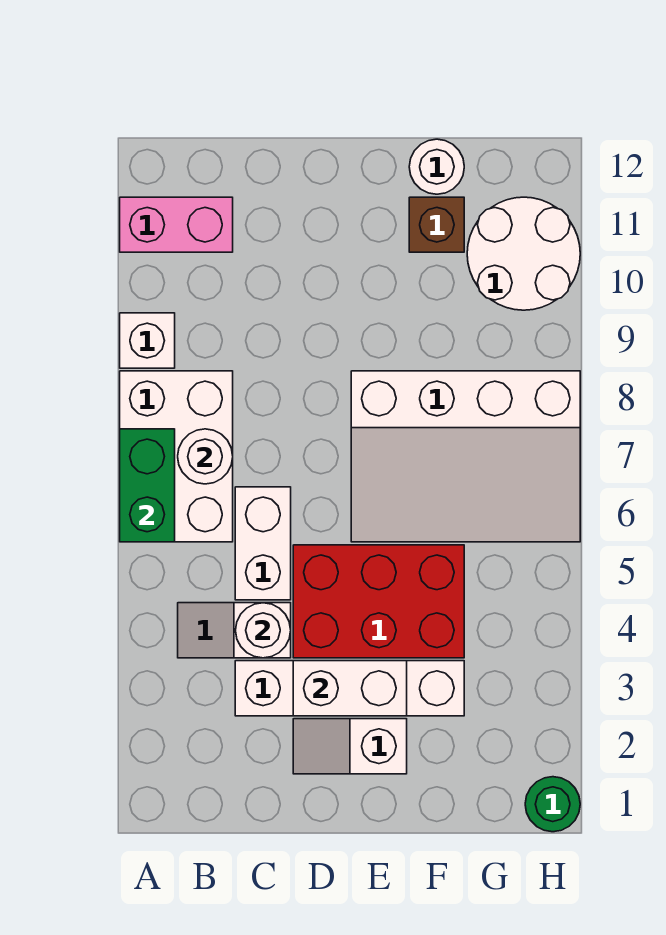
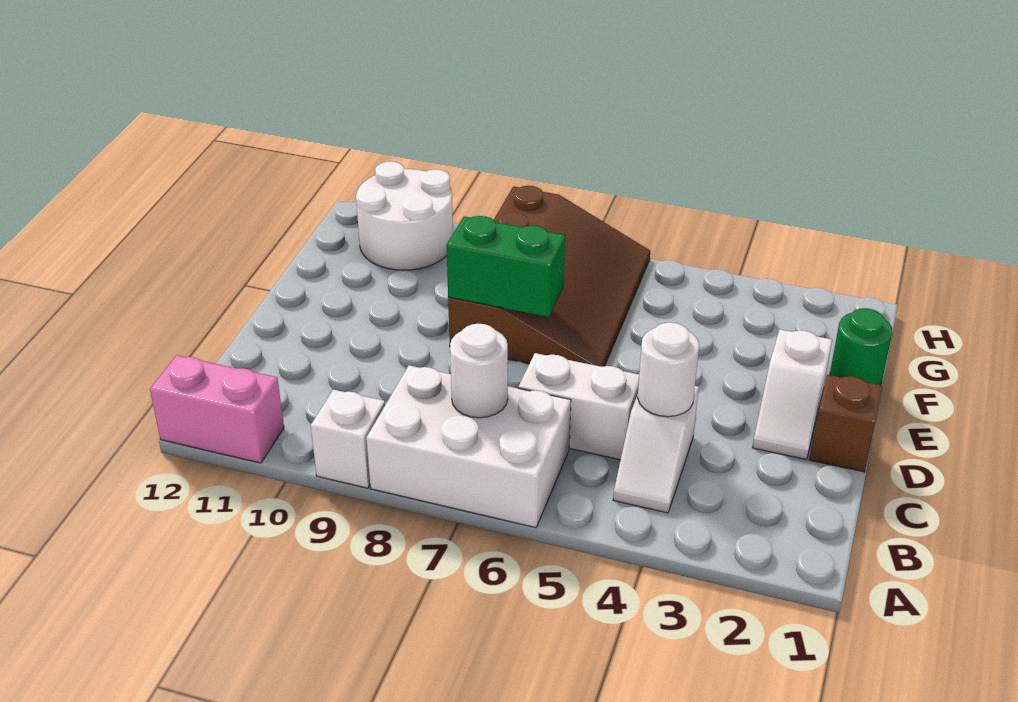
green 1x2 brick [120,429,175,542] -> green 1x2 brick moved to [446,216,565,317]
pink 1x2 brick [120,197,233,252] -> pink 1x2 brick turned to [150,355,284,463]
white 1x4 brick [235,661,464,716] -> none
white 1x2 brick [293,661,407,716] -> none
red 2x3 brick [293,545,464,658] -> none
white 3x4 slope [351,371,580,542] -> brown 3x4 slope [448,186,650,367]
brown 1x1 brick [409,197,464,252] -> brown 1x1 brick moved to [810,375,882,472]
white 1x1 round brick [409,139,464,194] -> none
green 1x1 round brick [525,777,580,832] -> green 1x1 round brick moved to [830,308,892,385]

